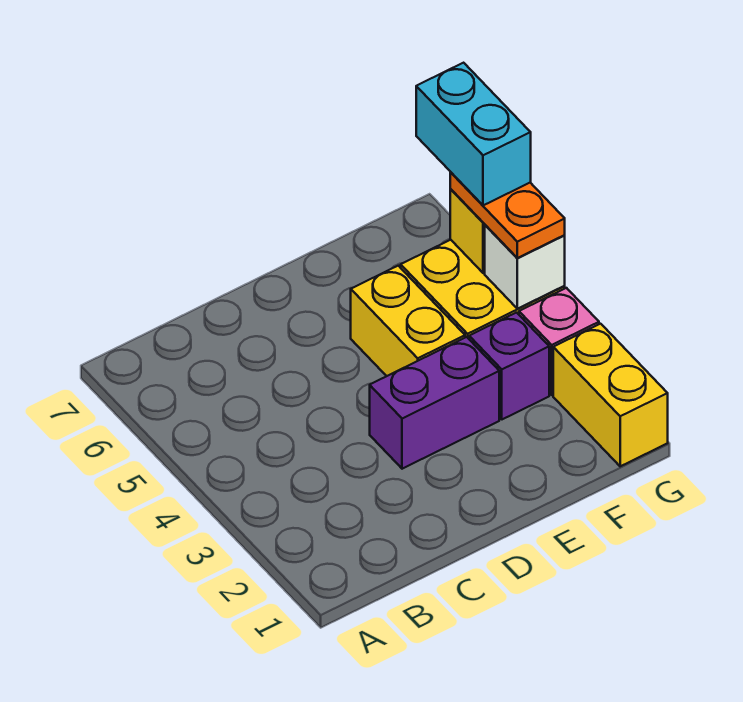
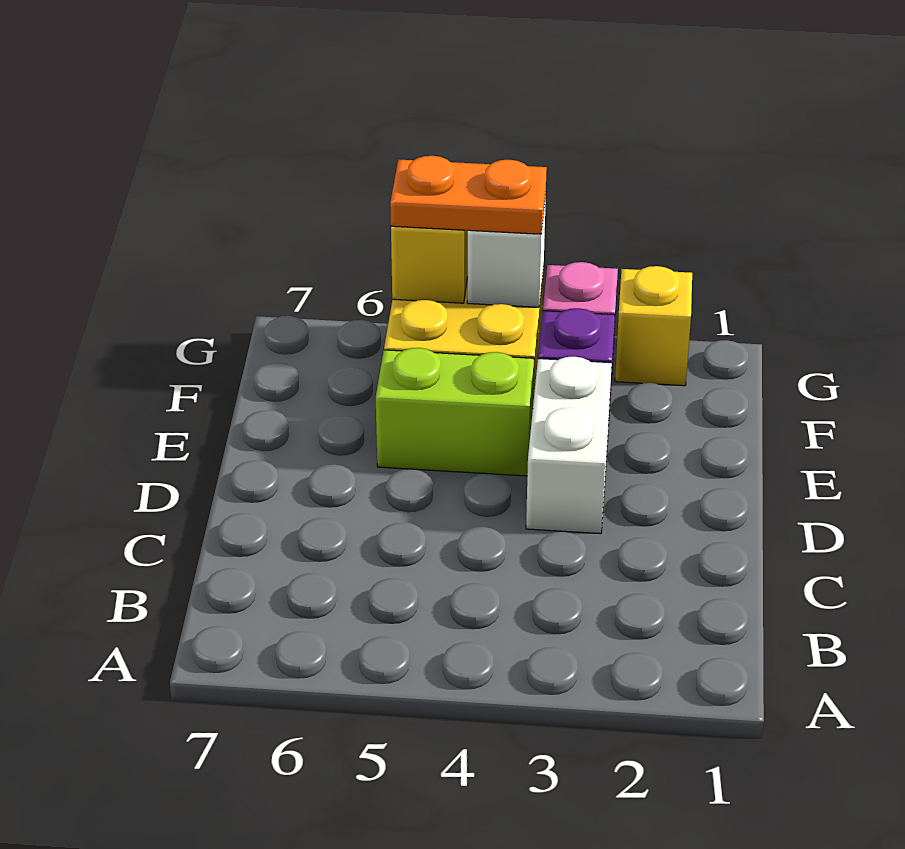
purple 1x2 brick [370,337,499,469] -> white 1x2 brick [526,357,612,534]
yellow 1x2 brick [351,266,465,376] -> lime 1x2 brick [376,348,534,476]
yellow 1x2 brick [553,324,668,466] -> yellow 1x1 brick [615,266,692,386]
cyan 1x2 brick [416,63,531,205] -> none

